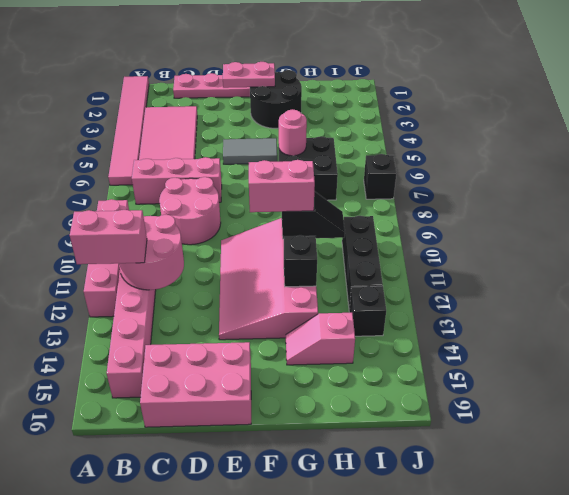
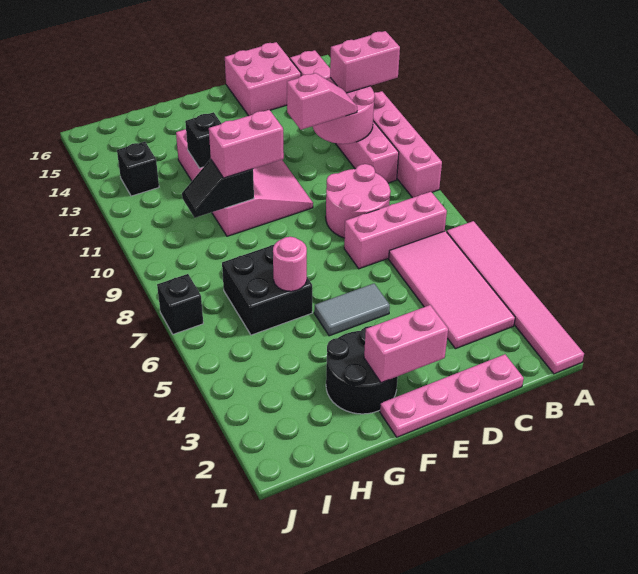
pink 2x3 brick [140,342,251,427] -> pink 2x2 brick [225,42,301,116]
pink 1x2 plate [223,62,275,88] -> pink 1x2 brick [364,305,448,383]
pink 1x2 slope [286,313,355,365] -> pink 1x2 slope moved to [287,73,357,130]
black 1x3 brick [342,216,383,309] -> none

